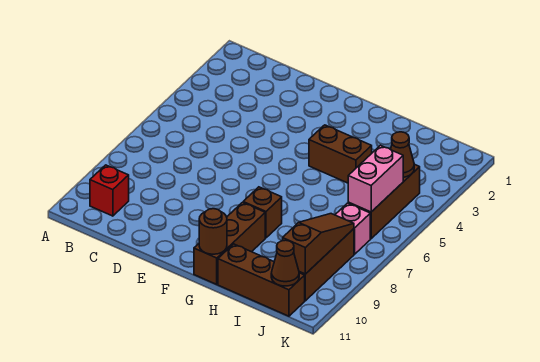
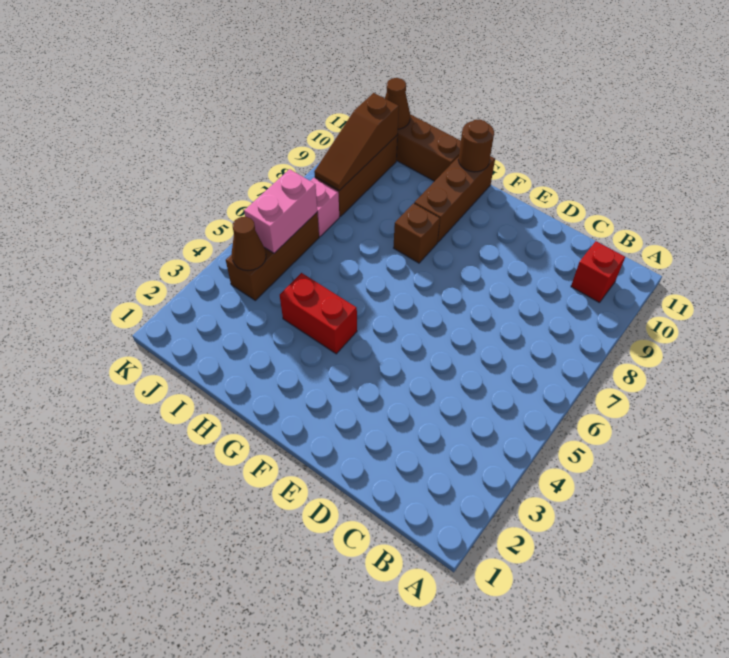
brown 1x2 brick [309,125,372,183] -> red 1x2 brick [280,273,357,354]

